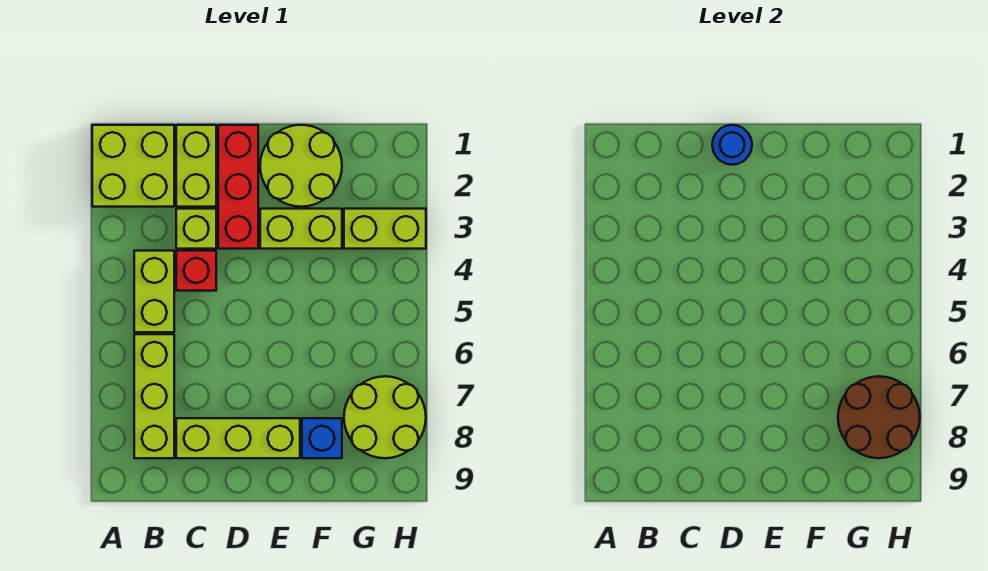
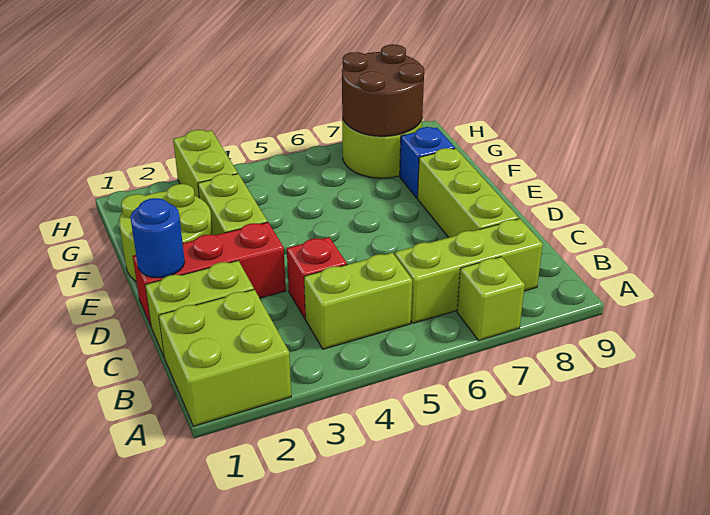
lime 1x1 brick [176,209,216,249] -> lime 1x1 brick moved to [457,257,525,341]

